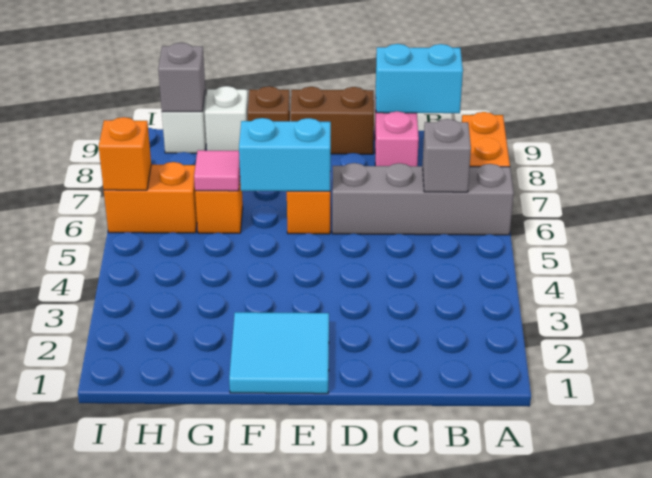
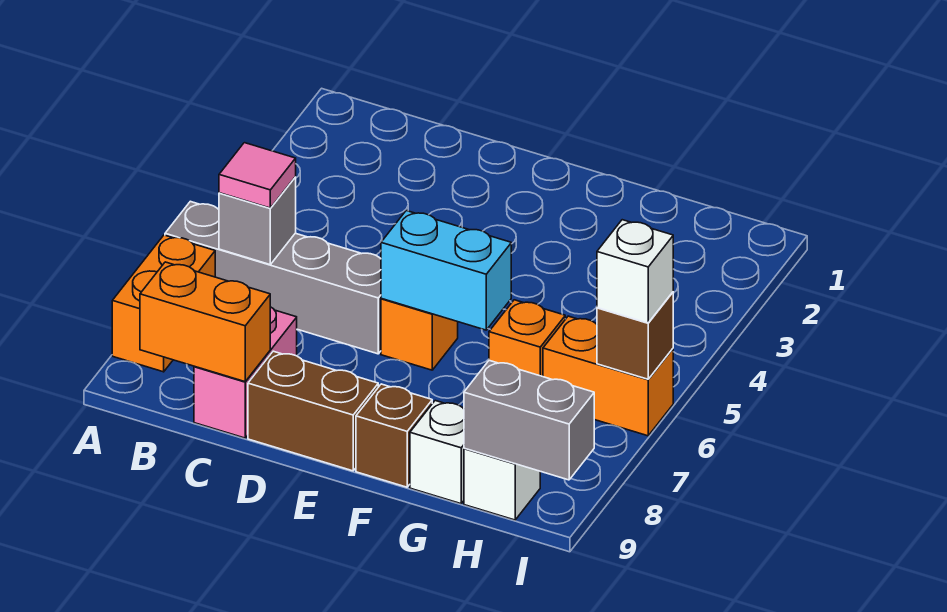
cyan 1x2 brick [376,44,463,113] -> orange 1x2 brick [140,262,270,382]
cyan 2x2 tile [229,312,329,394] -> none
pink 1x1 tile [194,150,240,191] -> pink 1x1 tile moved to [219,143,296,208]
grey 1x1 brick [158,43,205,112] -> grey 1x2 brick [464,360,594,480]
orange 1x1 brick [99,117,151,190] -> brown 1x1 brick [597,292,673,379]
none -> white 1x1 brick [597,220,673,323]

